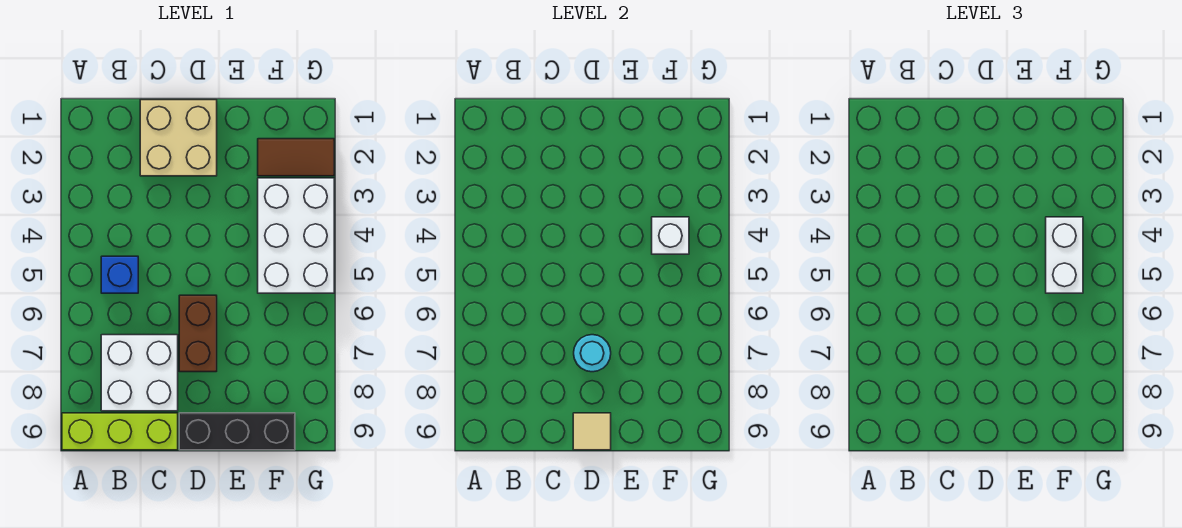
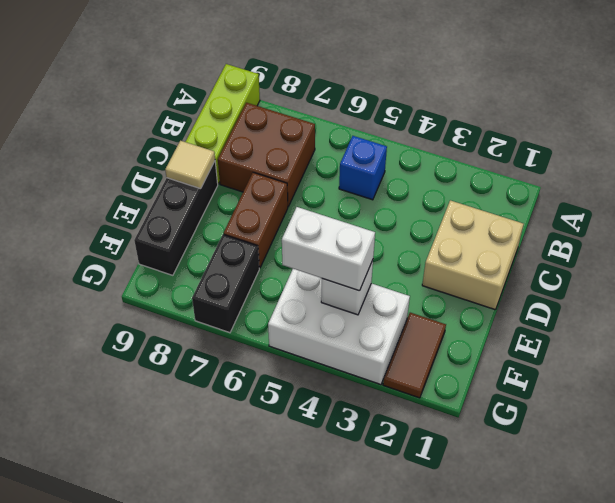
white 2x2 brick [101,335,178,411] -> brown 2x2 brick [218,103,315,206]
brown 1x2 brick [179,295,217,372] -> brown 1x2 brick turned to [224,172,288,268]
cyan 1x1 round brick [574,335,611,372] -> none
none -> black 1x2 brick [192,234,259,333]

